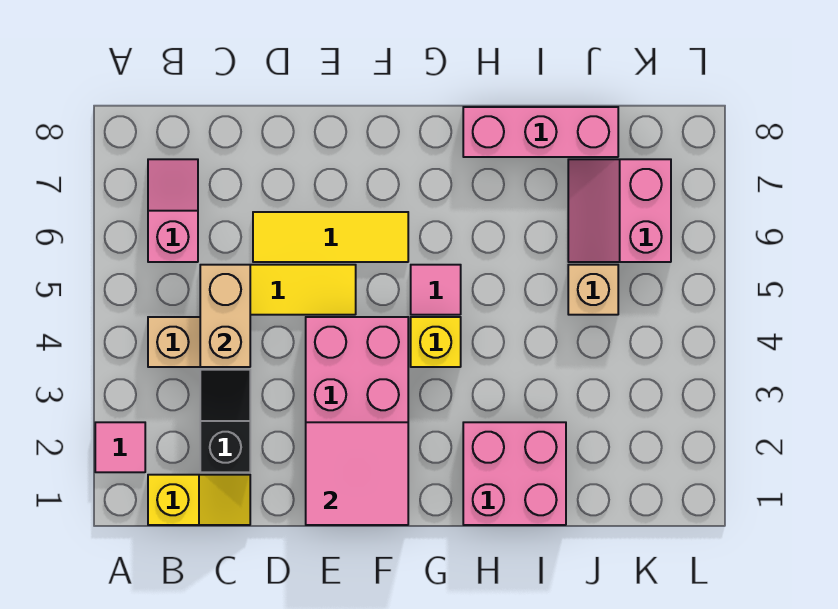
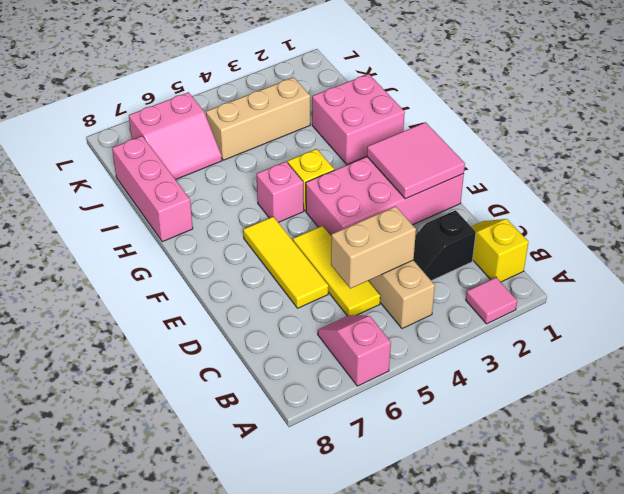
pink 1x2 slope [148,159,198,262] -> pink 1x2 slope turned to [318,315,391,386]
pink 1x1 tile [411,265,461,315] -> pink 1x1 brick [257,162,304,222]
tan 1x1 brick [568,265,618,315] -> tan 1x3 brick [206,77,310,160]

